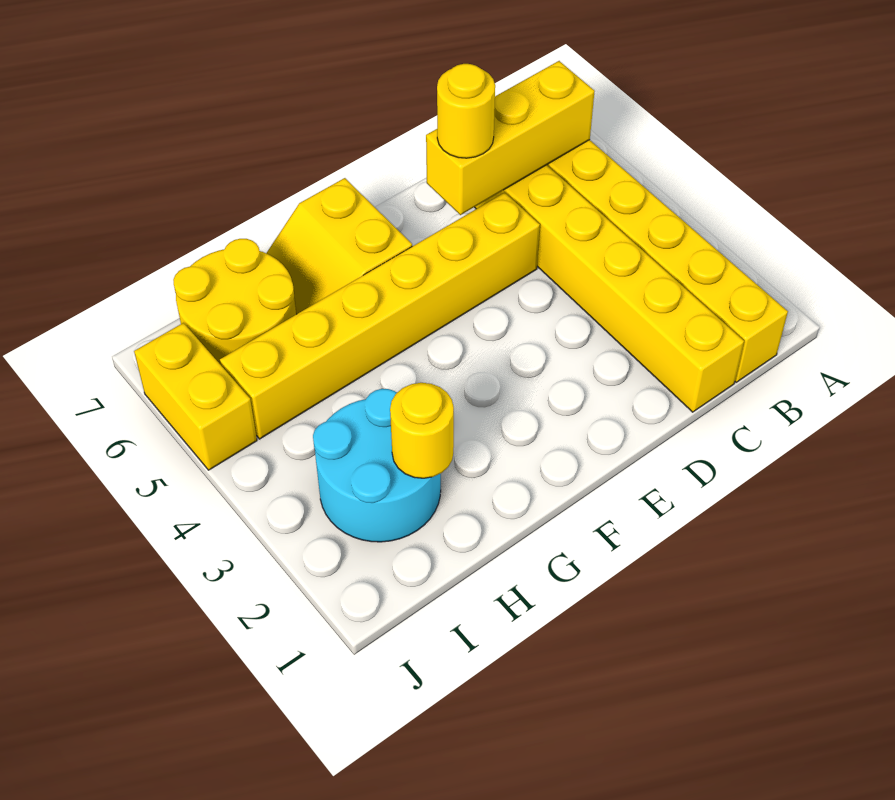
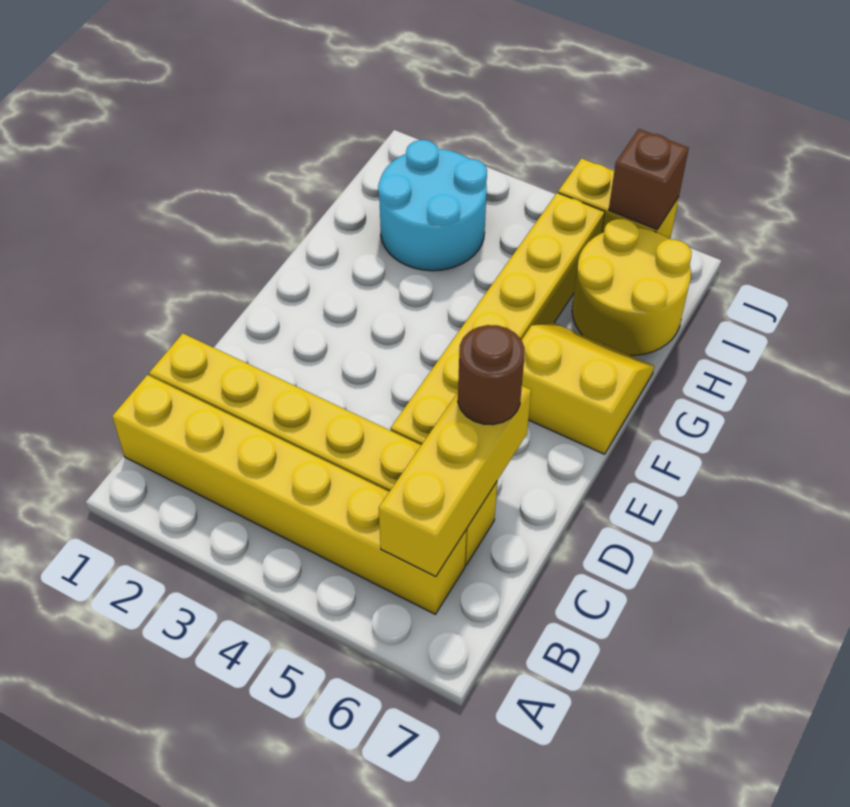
yellow 1x1 round brick [437,64,495,158] -> brown 1x1 round brick [458,325,525,425]
yellow 1x1 round brick [390,383,454,478] -> none
none -> brown 1x1 brick [609,129,689,229]

